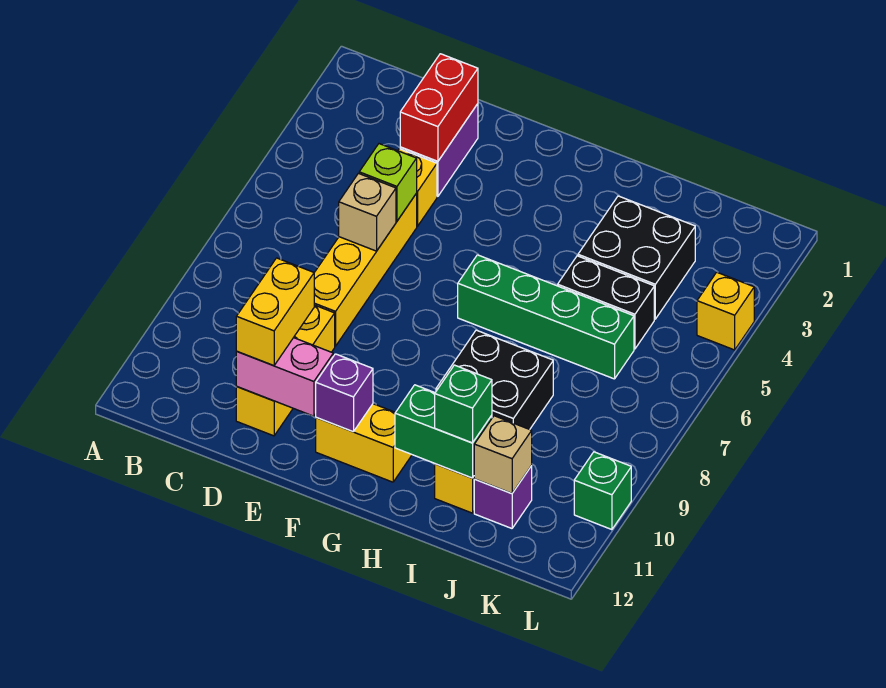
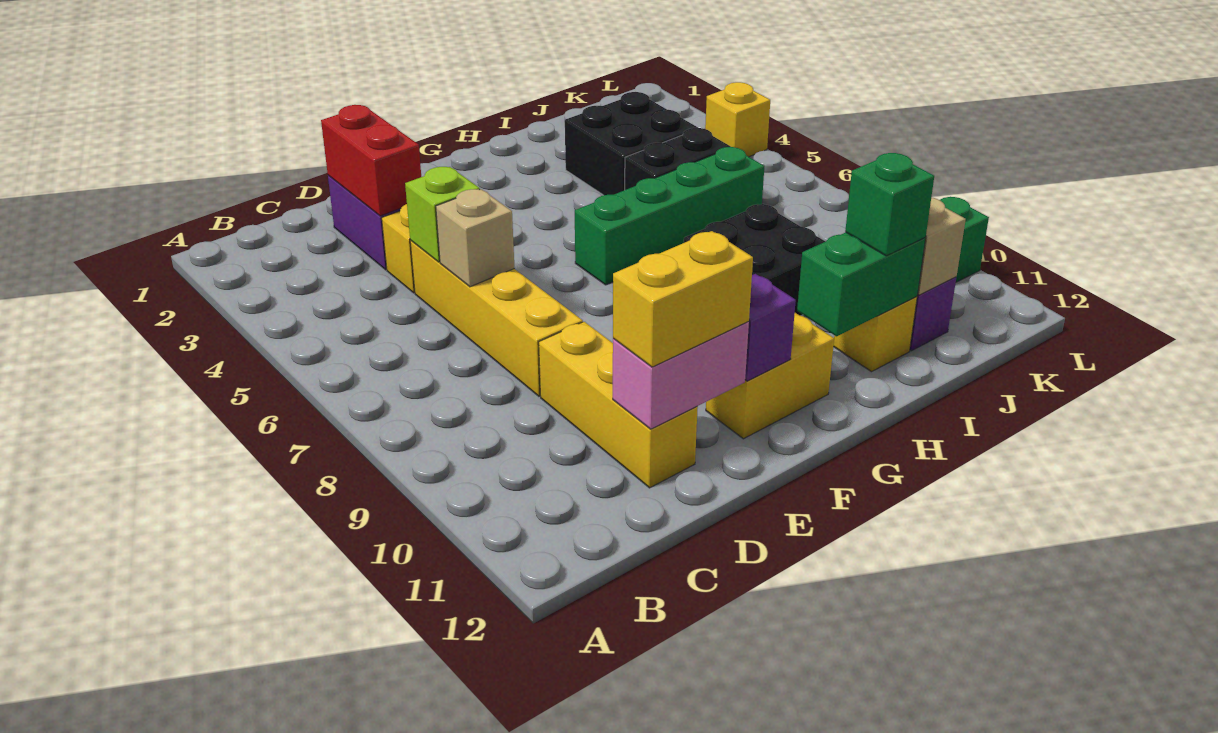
yellow 1x2 brick [236,258,314,366] -> yellow 1x2 brick turned to [613,231,753,367]

